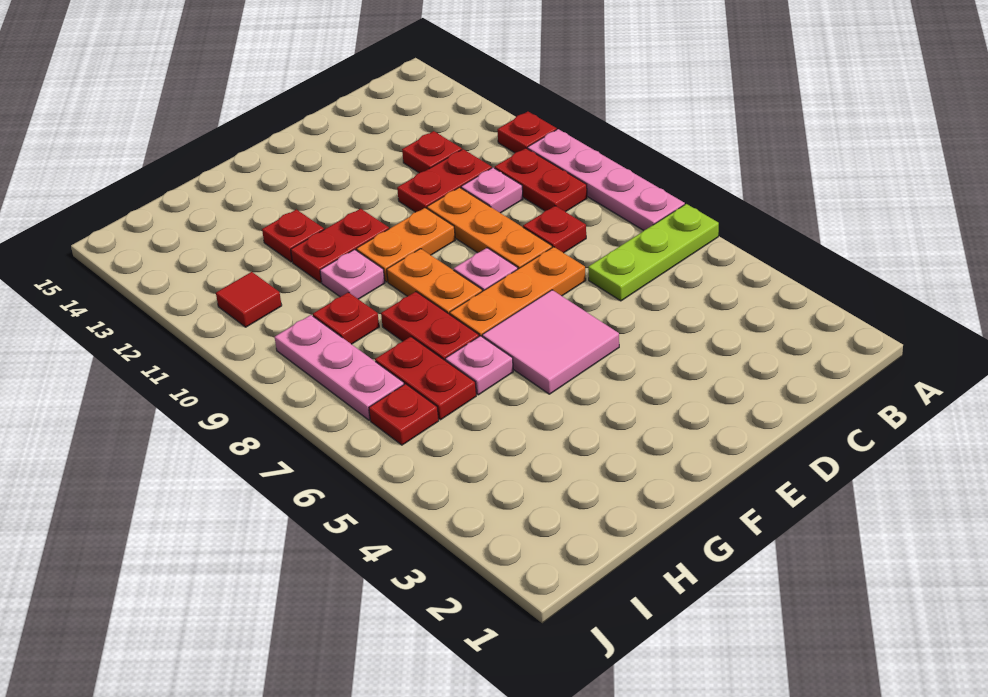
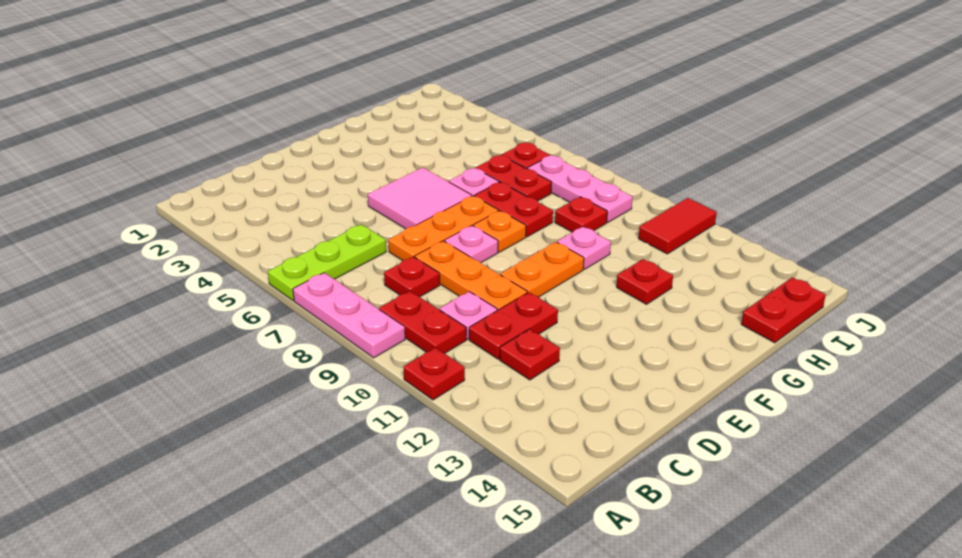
pink 1x4 plate [527,129,685,231] -> pink 1x3 plate [293,273,405,358]
orange 1x2 plate [387,249,482,314] -> orange 1x1 plate [473,211,526,252]
red 1x2 plate [291,209,389,283] -> red 1x2 plate moved to [741,277,826,343]
red 1x1 tile [216,272,282,327] -> red 1x2 tile [639,198,717,254]

